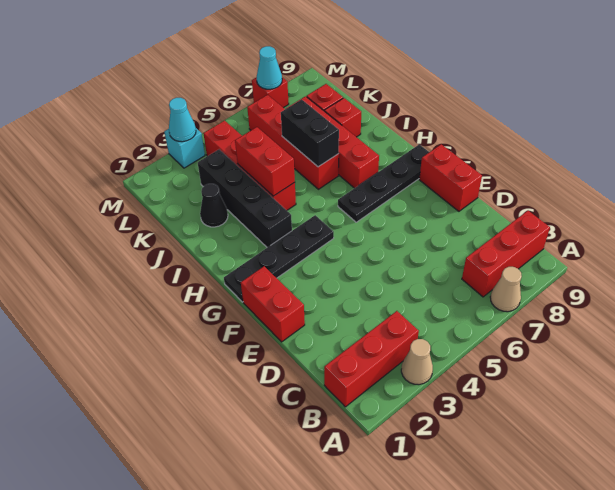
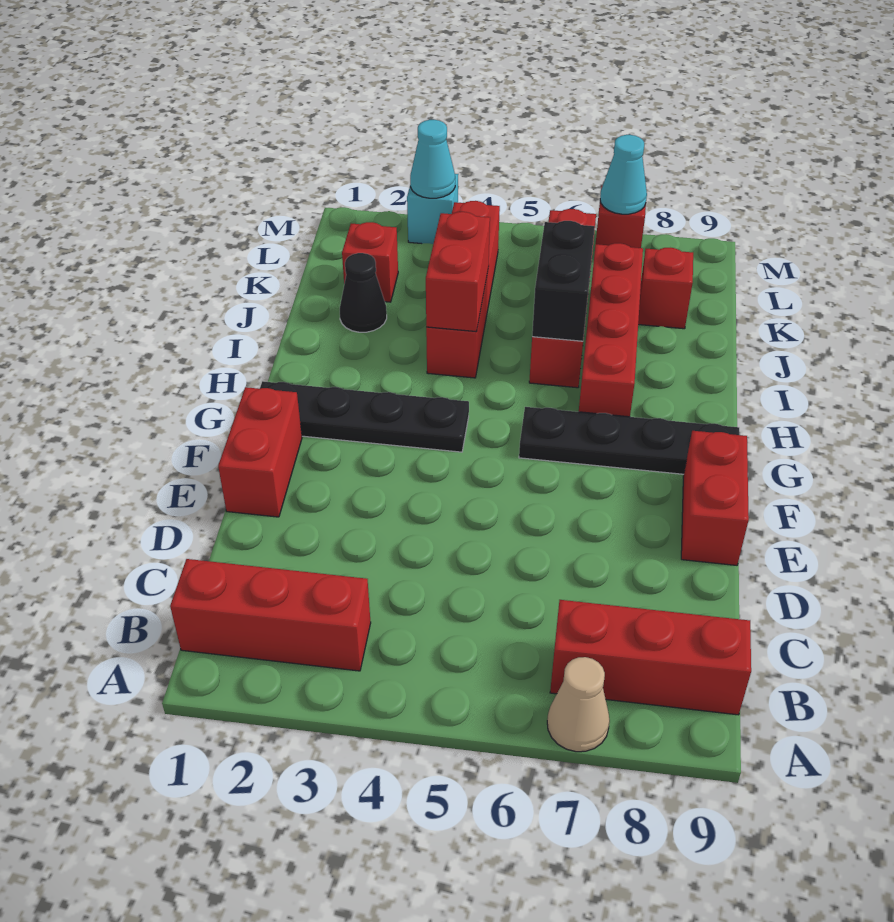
tan 1x1 cone [401,339,433,385] -> none
black 1x4 brick [198,149,292,248] -> none
red 1x1 brick [324,98,361,137] -> red 1x1 brick moved to [342,222,398,302]

